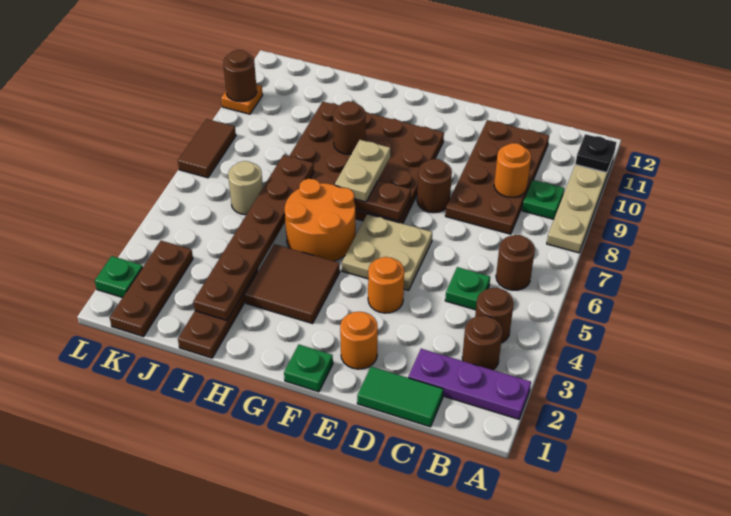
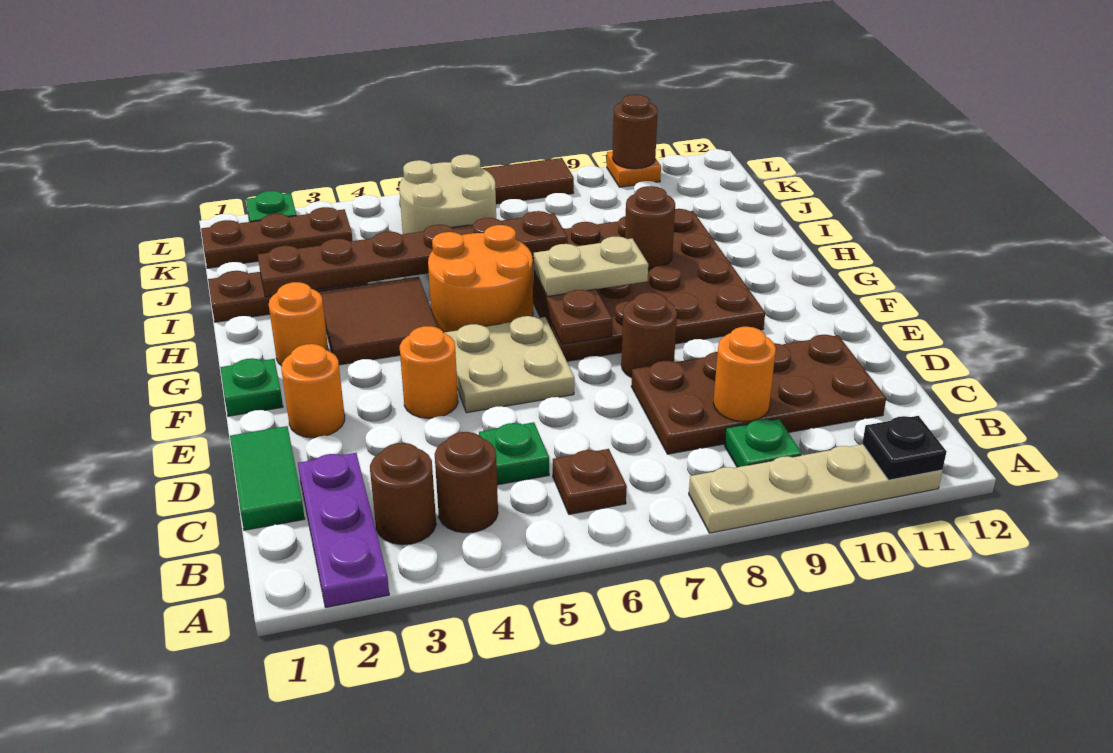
brown 1x1 round brick [496,235,535,290] -> brown 1x1 plate [553,449,627,514]
none -> orange 1x1 round brick [269,282,328,366]
tan 1x1 round brick [228,161,263,215] -> tan 2x2 round brick [399,154,496,234]

